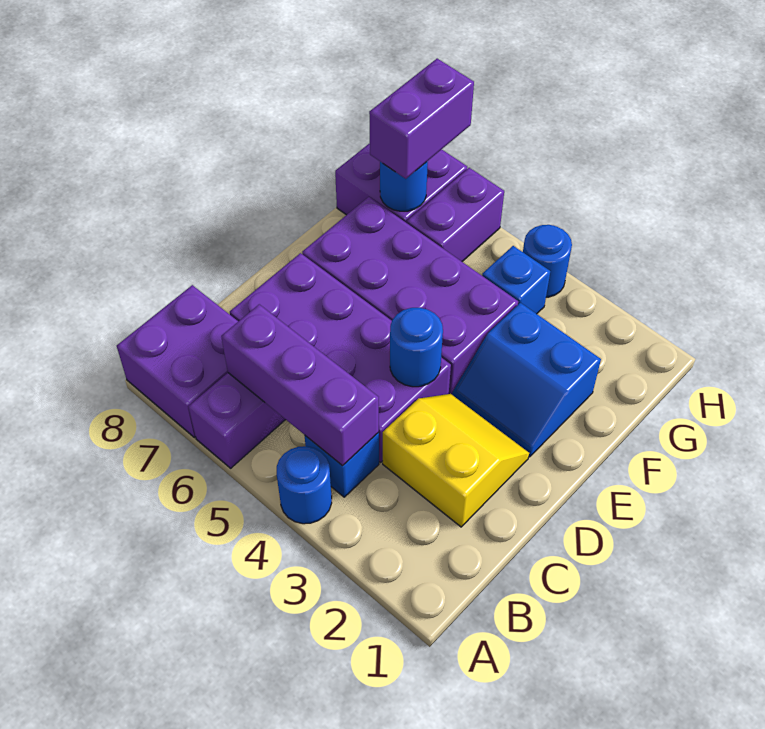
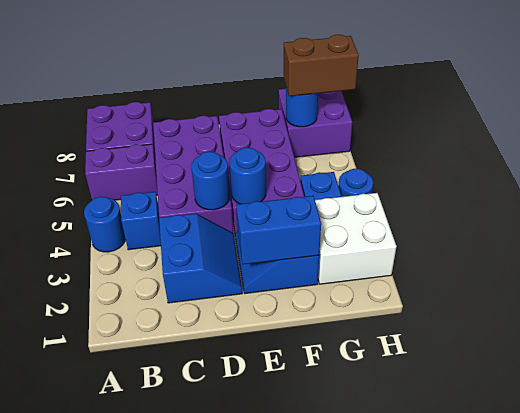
purple 1x3 brick [221,304,379,466] -> none
yellow 2x2 slope [383,394,529,527] -> blue 2x2 slope [159,213,242,303]
none -> blue 1x2 brick [236,196,321,264]
none -> blue 1x1 round brick [229,148,266,204]
none -> white 2x2 brick [315,193,396,284]
purple 1x2 brick [407,168,504,261] -> none
purple 1x2 brick [369,59,474,179] -> brown 1x2 brick [284,35,359,96]

